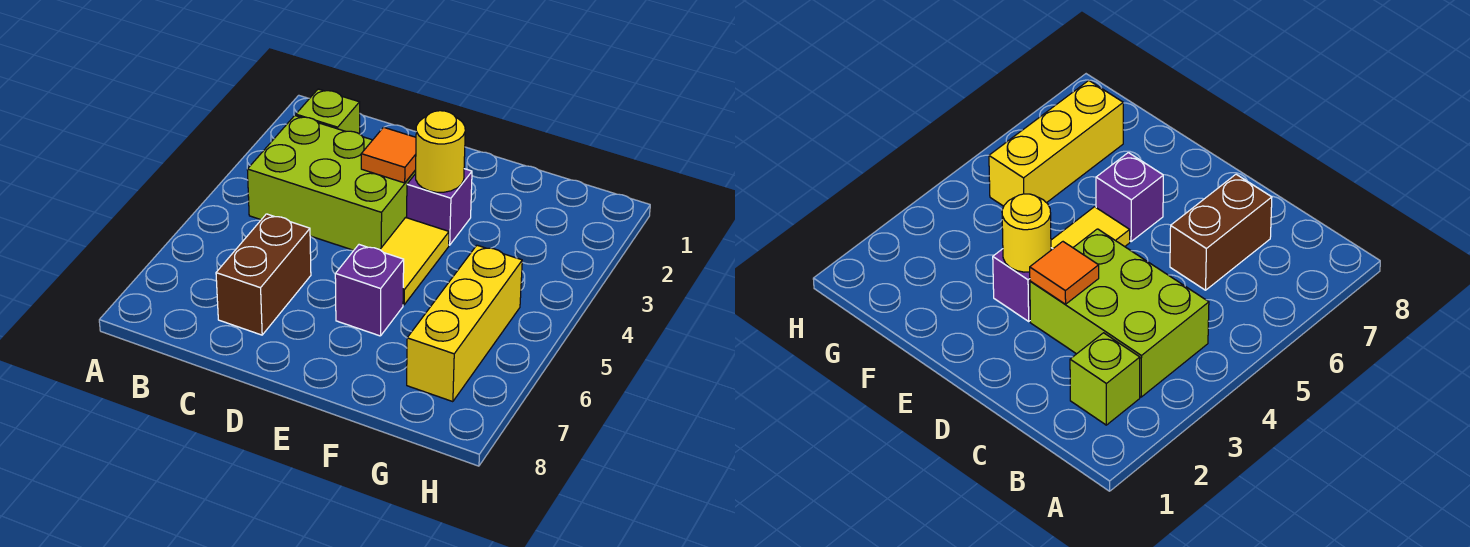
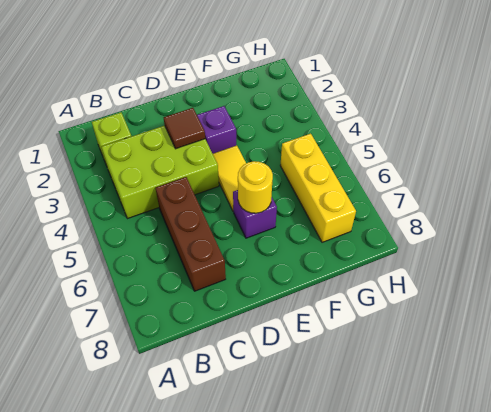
brown 1x2 brick [216,214,311,335] -> brown 1x3 brick [156,177,226,291]
orange 1x1 tile [361,127,416,183] -> brown 1x1 tile [164,108,205,149]
yellow 1x1 round brick [416,111,465,192] -> yellow 1x1 round brick moved to [238,161,273,213]

